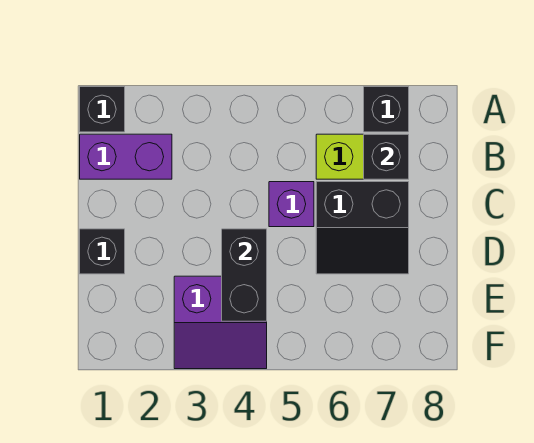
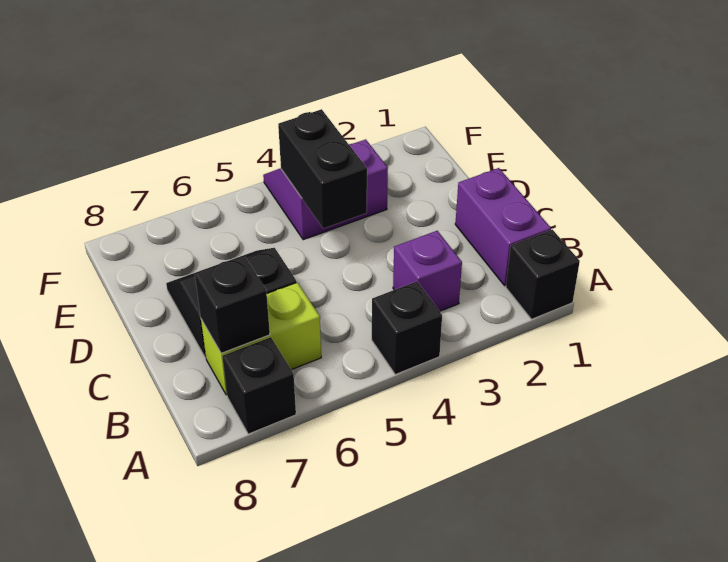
purple 1x2 brick [80,134,172,179] -> purple 1x2 brick turned to [455,168,551,286]
purple 1x1 brick [269,182,314,227] -> purple 1x1 brick moved to [393,231,462,311]
black 1x1 brick [80,229,125,274] -> black 1x1 brick moved to [372,281,442,374]

